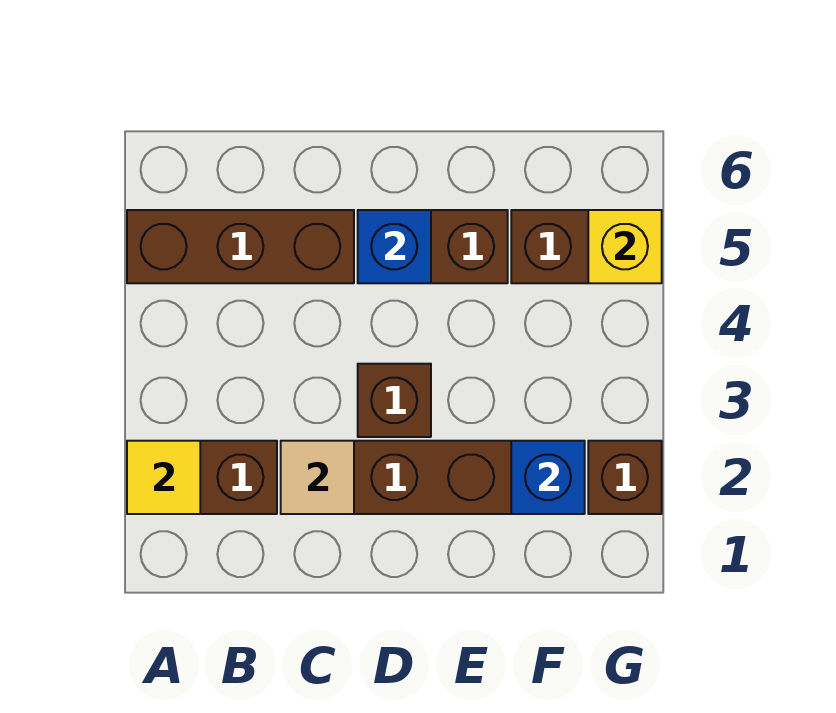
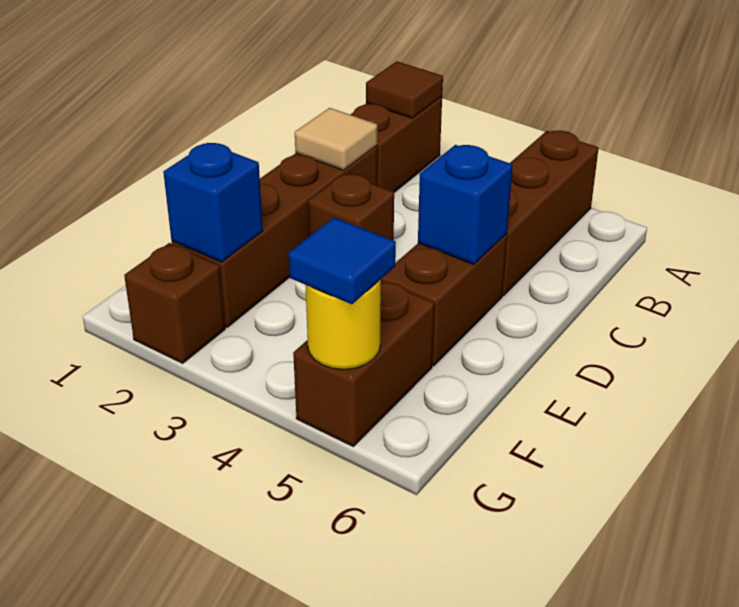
yellow 1x1 tile [127,441,200,514] -> brown 1x1 tile [366,61,443,118]
yellow 1x1 brick [588,210,662,283] -> yellow 1x1 round brick [305,280,381,369]
none -> blue 1x1 tile [289,217,396,304]

